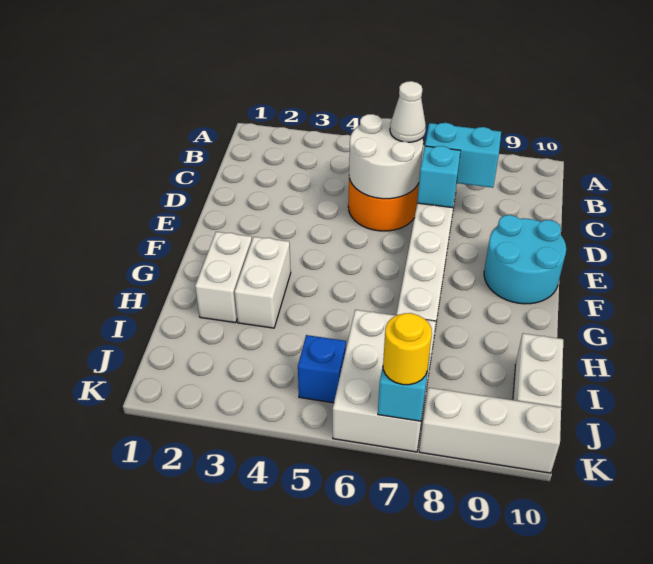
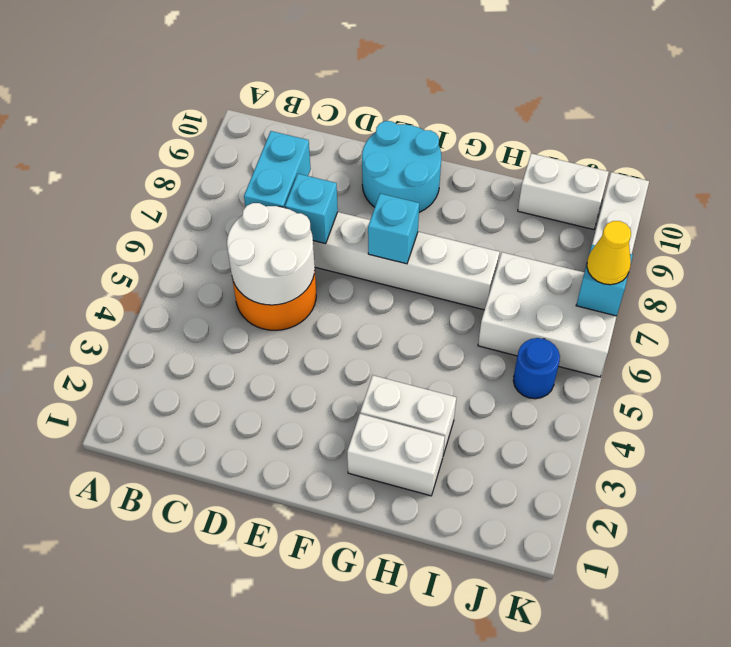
white 1x1 cone [390,81,426,142] -> none
none -> cyan 1x1 brick [368,194,419,264]
blue 1x1 brick [298,335,346,403] -> blue 1x1 round brick [513,338,560,399]
yellow 1x1 round brick [383,313,432,385] -> yellow 1x1 cone [587,221,631,285]

